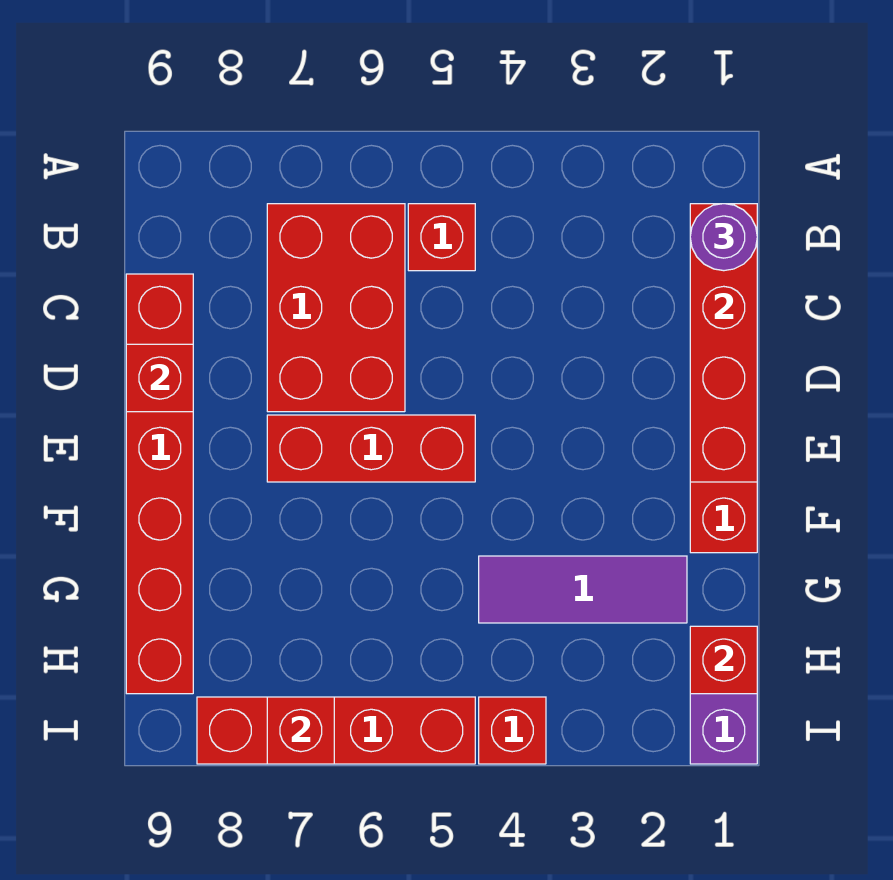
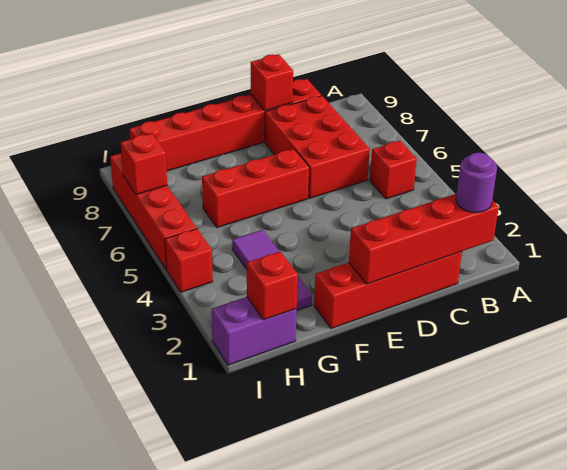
red 2x3 brick [267,204,405,412] -> red 2x3 brick turned to [265,96,370,198]
red 1x3 brick [267,415,475,482] -> red 1x3 brick turned to [202,149,309,228]

